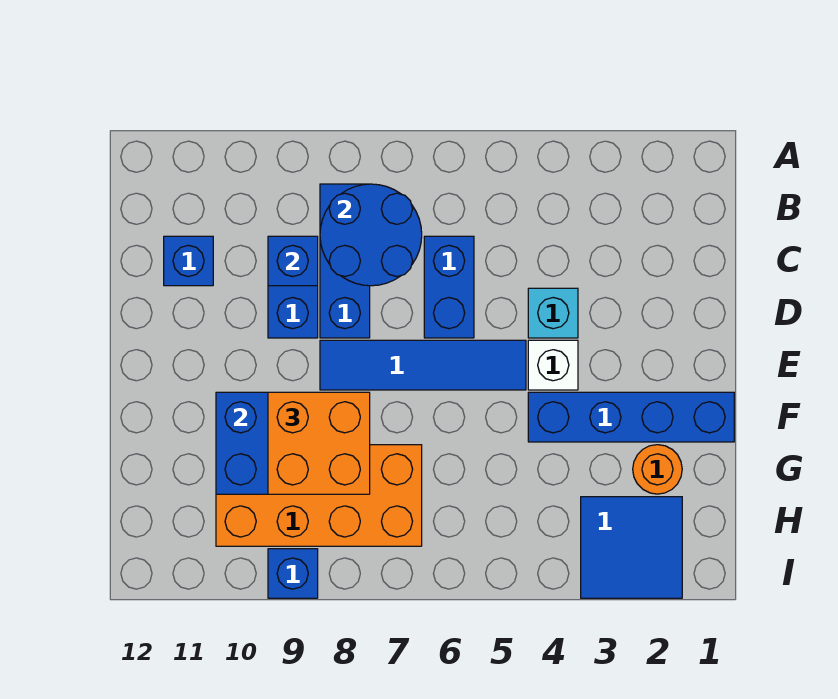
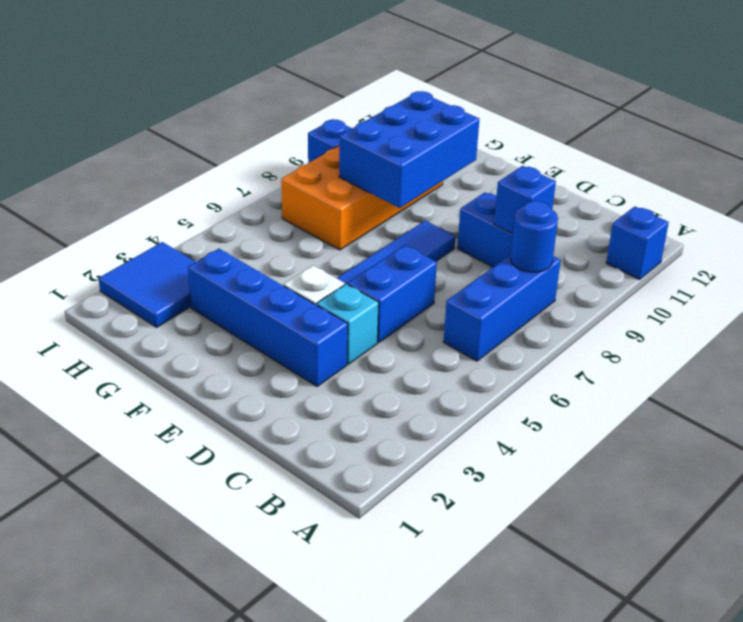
blue 2x2 round brick [320,184,422,286] -> blue 1x1 round brick [510,201,558,272]
blue 1x3 brick [320,184,370,338] -> blue 1x3 brick turned to [443,255,561,361]
blue 1x2 brick [424,236,474,338] -> blue 1x2 brick turned to [348,245,437,343]
blue 1x1 brick [164,236,213,286] -> blue 1x1 brick moved to [606,207,669,280]
blue 1x4 brick [528,392,734,442] -> blue 1x4 brick turned to [188,249,348,387]
orange 2x2 brick [268,392,370,494] -> none
orange 1x1 round brick [633,445,682,494] -> none

